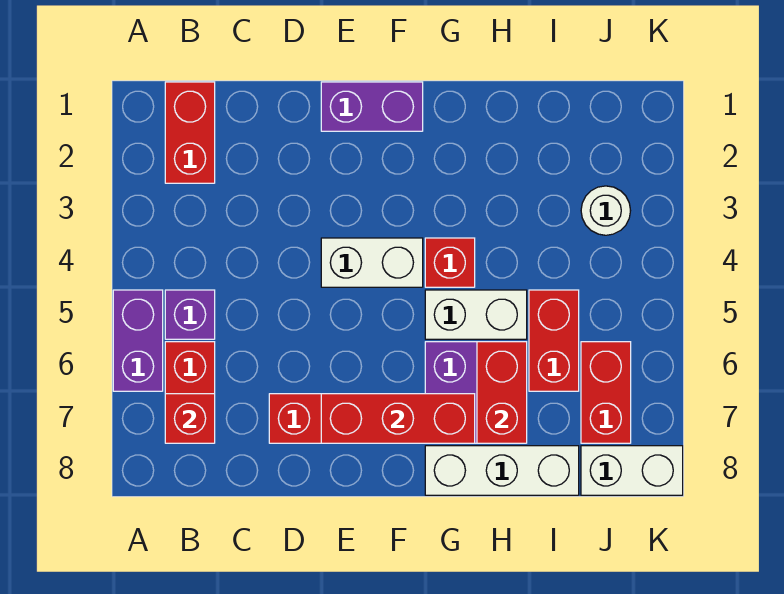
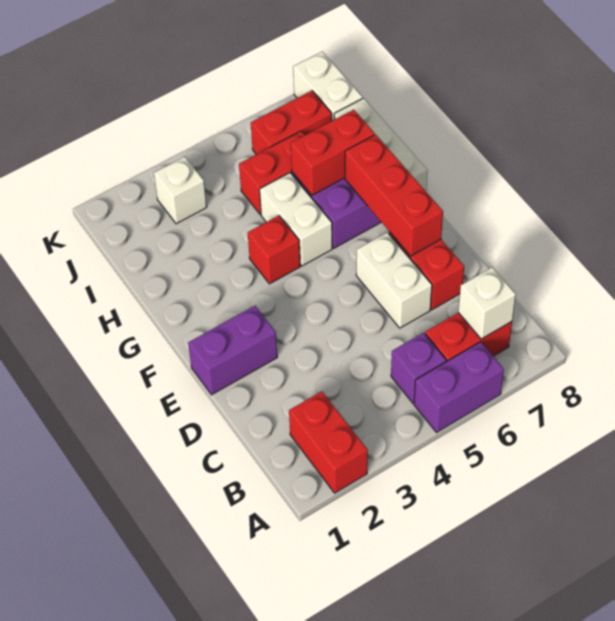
red 1x2 brick [165,82,215,183] -> red 1x2 brick turned to [289,391,368,493]
red 1x1 brick [165,394,215,443] -> white 1x1 brick [458,267,516,339]
purple 1x2 brick [321,82,423,131] -> purple 1x2 brick turned to [188,306,277,395]
white 1x2 brick [321,238,423,287] -> white 1x2 brick moved to [356,232,432,328]
white 1x1 round brick [581,186,631,235] -> white 1x1 brick [154,157,207,224]

